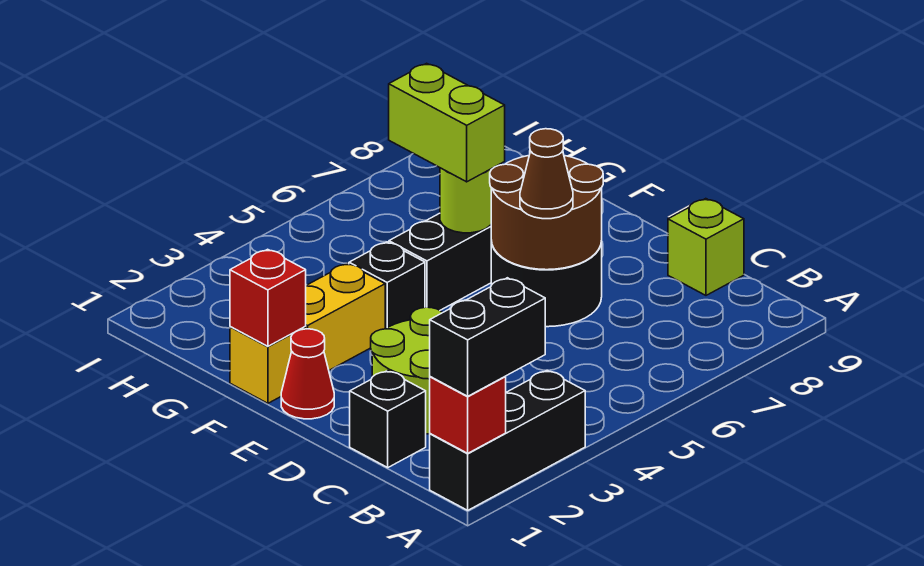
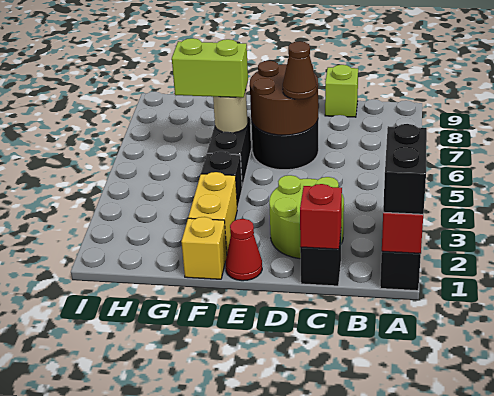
red 1x1 brick [230,249,306,346] -> red 1x1 brick moved to [300,184,342,249]
lime 1x1 round brick [440,168,493,233] -> tan 1x1 round brick [213,91,248,133]

